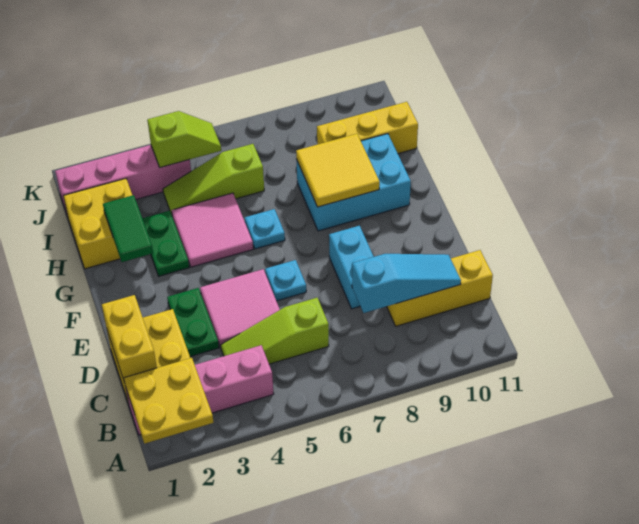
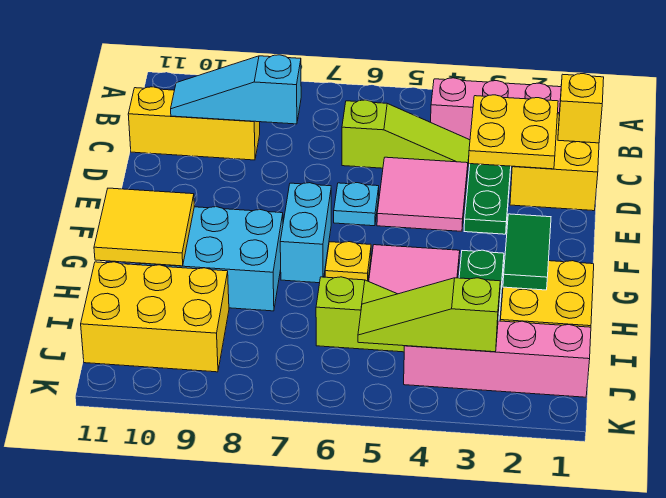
yellow 2x2 plate [124,358,214,444] -> yellow 2x2 plate moved to [469,95,558,169]
yellow 1x2 brick [102,295,157,383] -> yellow 1x1 brick [558,74,604,143]
cyan 1x2 brick [329,226,374,309] -> cyan 1x2 brick moved to [280,183,331,283]
cyan 1x1 plate [245,209,285,249] -> yellow 1x1 plate [325,242,371,281]
yellow 2x2 tile [296,134,380,207] -> yellow 2x2 tile moved to [94,188,194,266]
yellow 1x3 brick [317,102,418,153] -> yellow 2x3 brick [81,262,229,372]
lime 1x2 slope [147,111,221,167] -> lime 1x3 slope [358,278,500,352]

